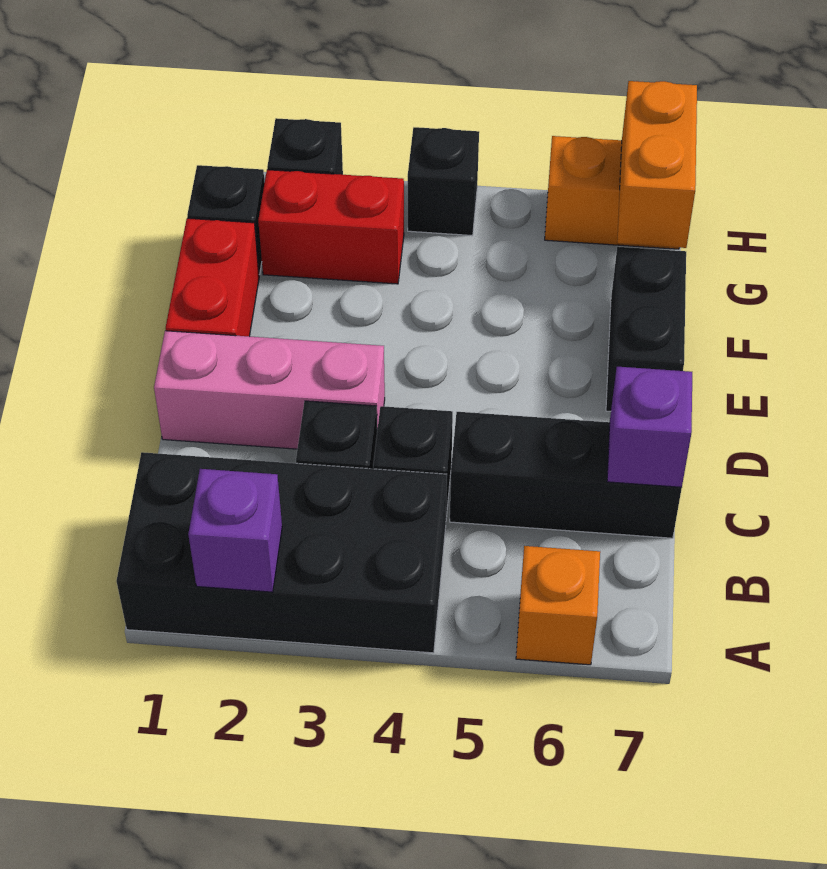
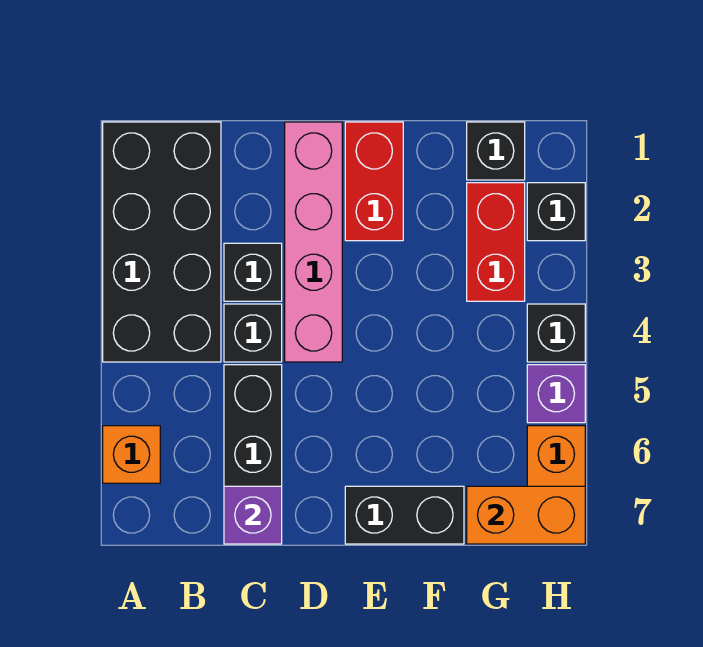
purple 1x1 brick [188,469,282,592] -> purple 1x1 brick moved to [527,365,585,423]
pink 1x3 brick [154,331,385,449] -> pink 1x4 brick [285,122,342,362]
red 1x2 brick [166,218,259,336] -> red 1x2 brick turned to [345,122,403,241]

